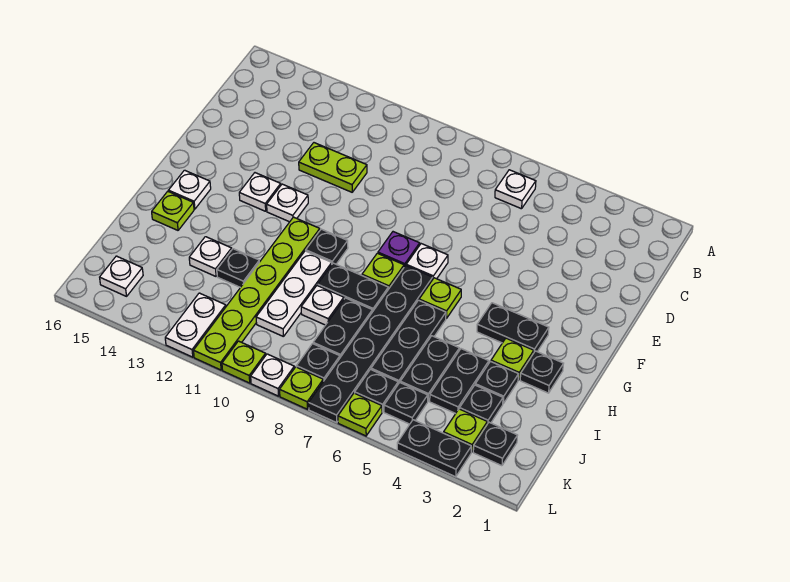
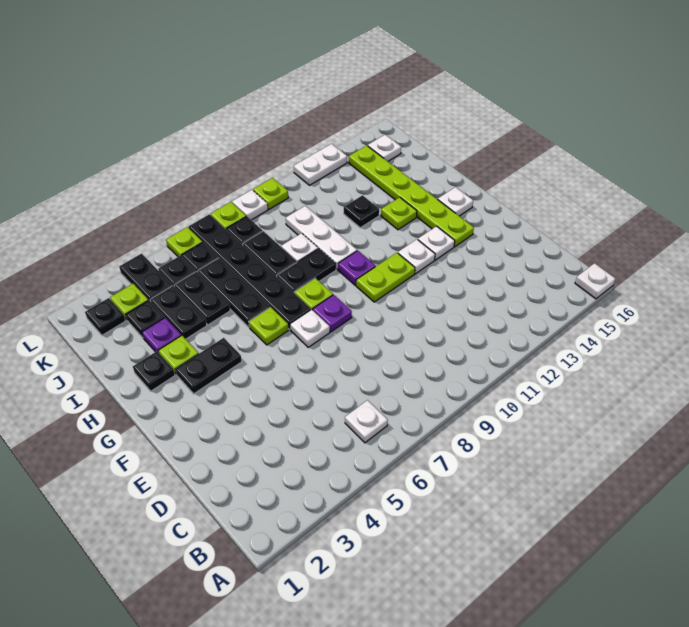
lime 1x2 plate [299,143,367,192] -> lime 1x2 plate moved to [356,253,415,302]
black 1x1 plate [306,229,348,264] -> purple 1x1 plate [338,251,375,285]
lime 1x6 plate [194,217,320,370] -> lime 1x6 plate moved to [349,145,474,247]
lime 1x1 plate [152,191,194,230] -> lime 1x1 plate moved to [381,197,417,230]
black 1x1 plate [475,362,519,404] -> purple 1x1 plate [142,318,181,353]
white 1x1 plate [189,237,232,276] -> white 1x1 plate moved to [575,263,615,299]
white 1x2 plate [165,293,226,357] -> white 1x2 plate turned to [294,144,347,185]
black 1x2 plate [397,420,471,477] -> black 1x2 plate turned to [119,254,172,302]

